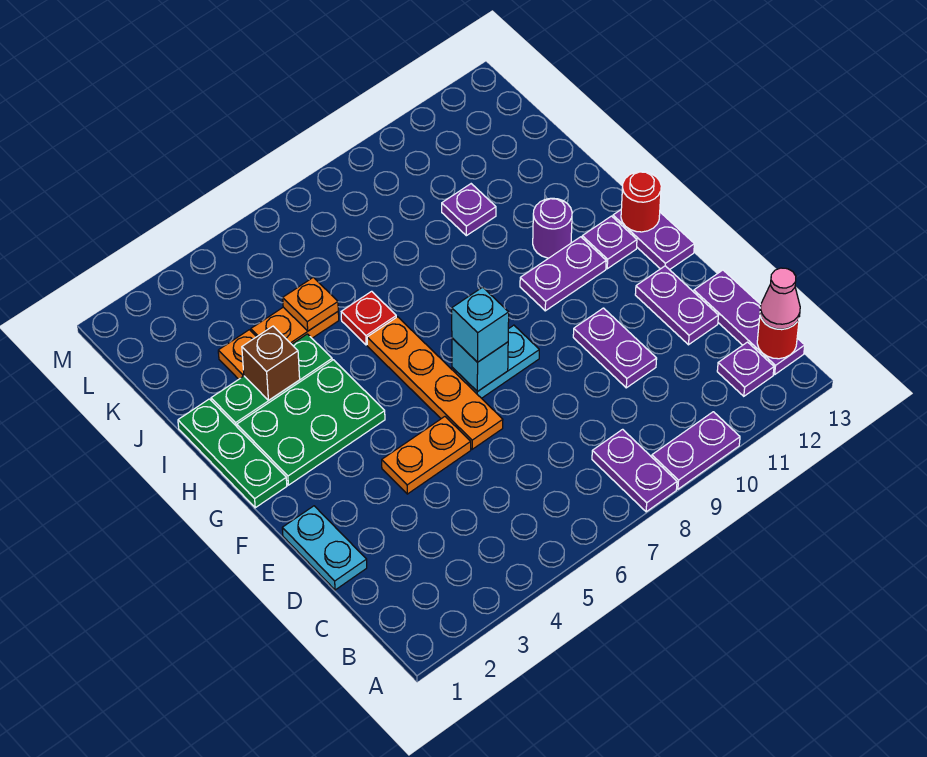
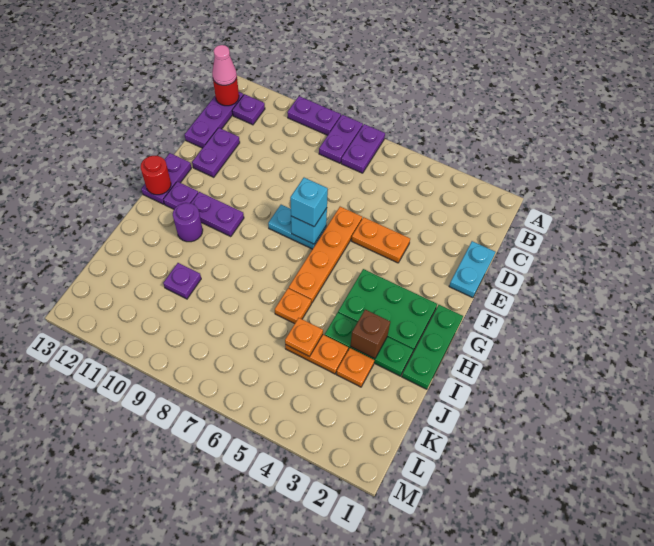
purple 1x2 plate [573,308,657,388] -> purple 1x2 plate moved to [341,124,385,173]
red 1x1 plate [341,291,396,345] -> orange 1x1 plate [275,288,311,324]

